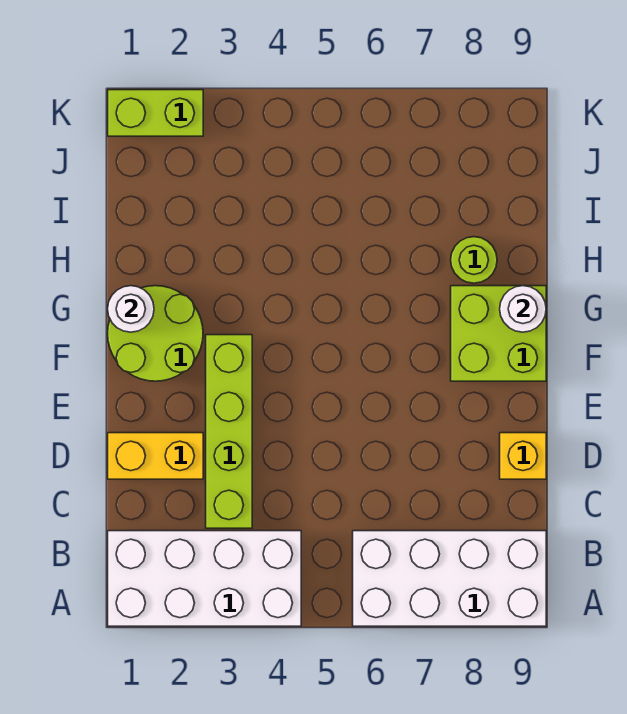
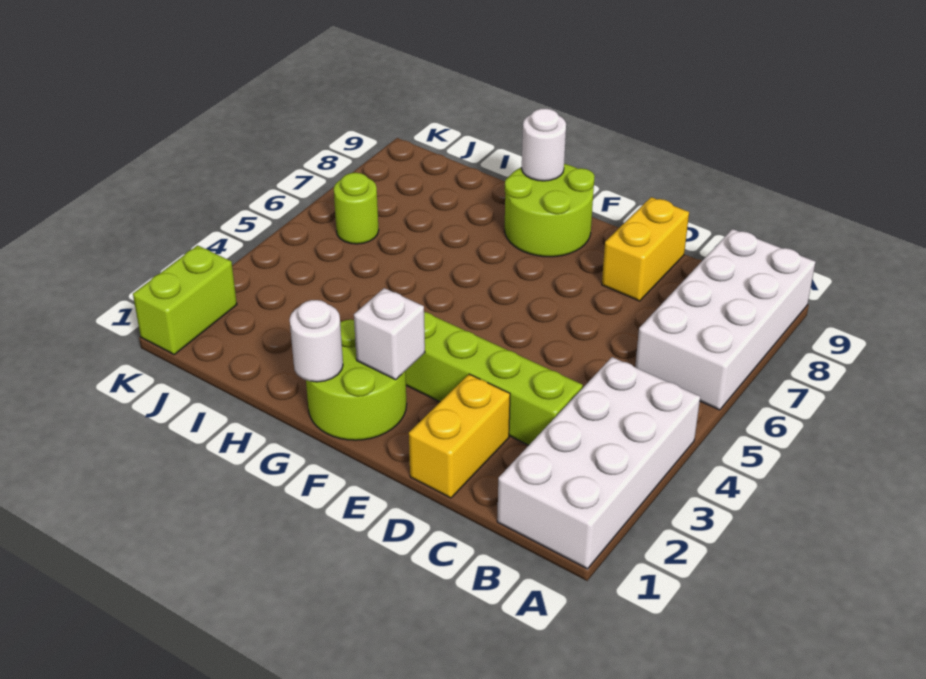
yellow 1x1 brick [500,433,546,479] -> yellow 1x2 brick [602,197,689,301]
none -> white 1x1 brick [354,288,425,380]
lime 2x2 brick [451,286,546,381] -> lime 2x2 round brick [505,164,595,257]
lime 1x1 round brick [451,237,497,283] -> lime 1x1 round brick moved to [334,173,379,244]

